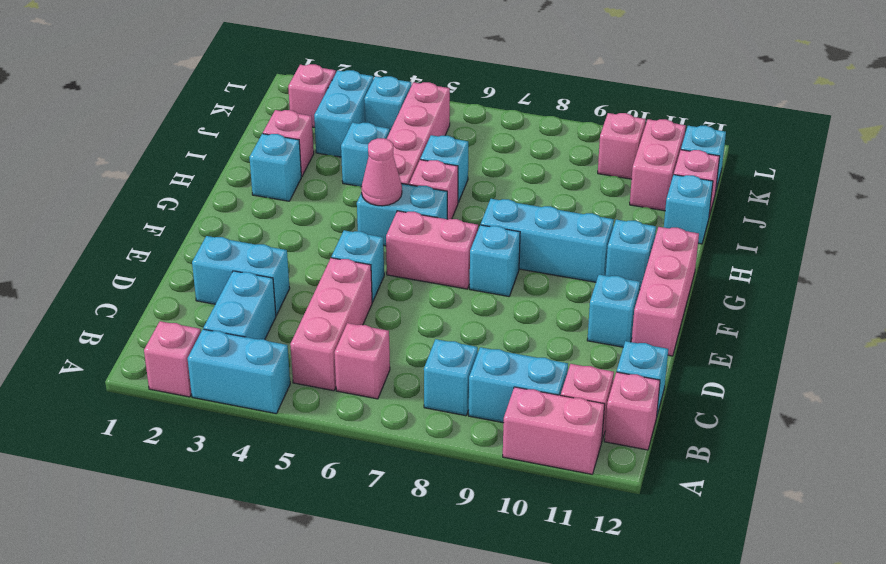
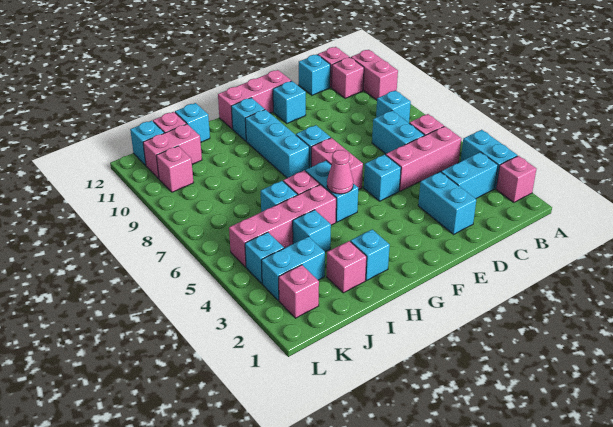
cyan 1x2 brick [469,347,568,423] -> cyan 1x2 brick moved to [372,111,424,154]

